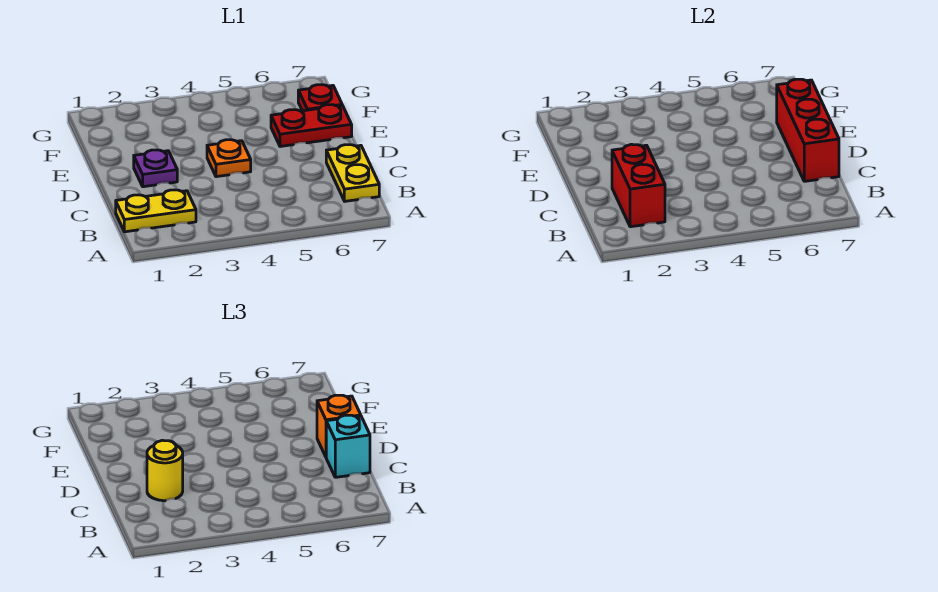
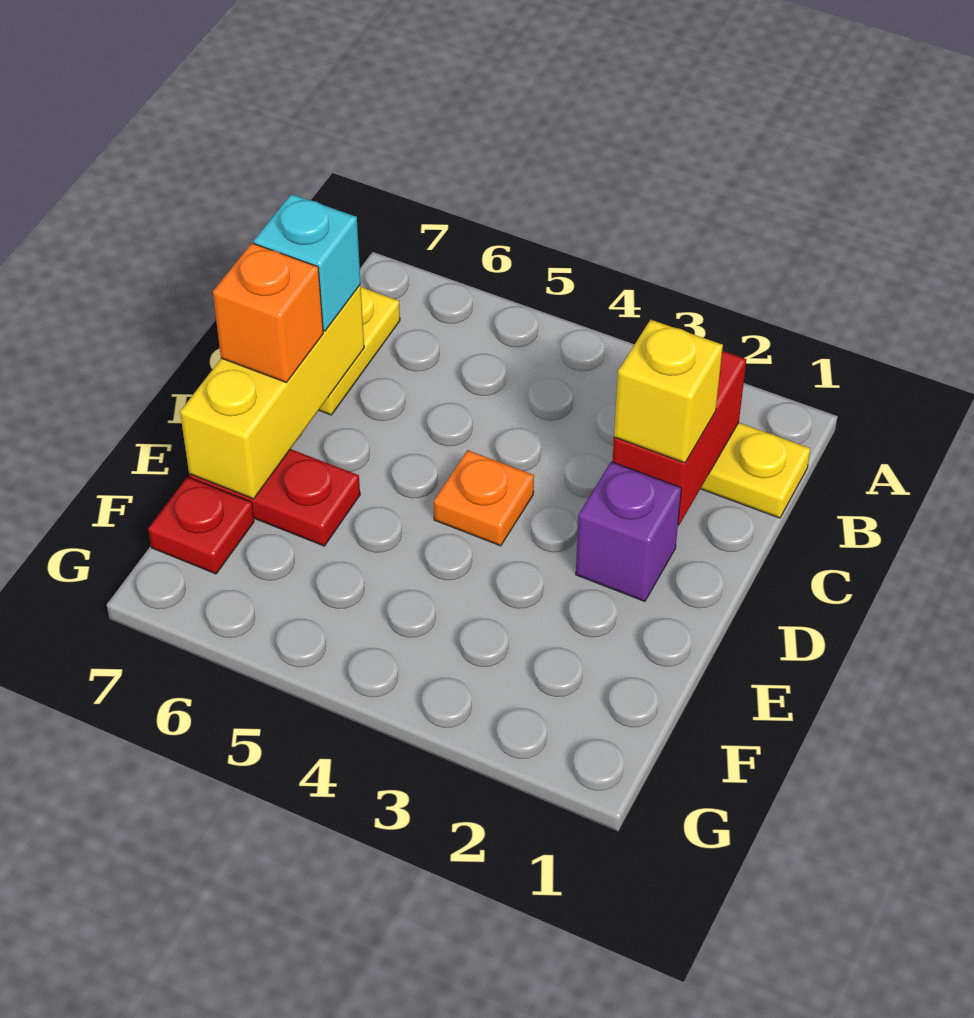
yellow 1x1 round brick [147,440,183,501] -> yellow 1x1 brick [614,320,723,463]
red 1x3 brick [777,79,839,181] -> yellow 1x3 brick [180,285,364,499]
purple 1x1 plate [134,150,177,187] -> purple 1x1 brick [576,462,681,601]

